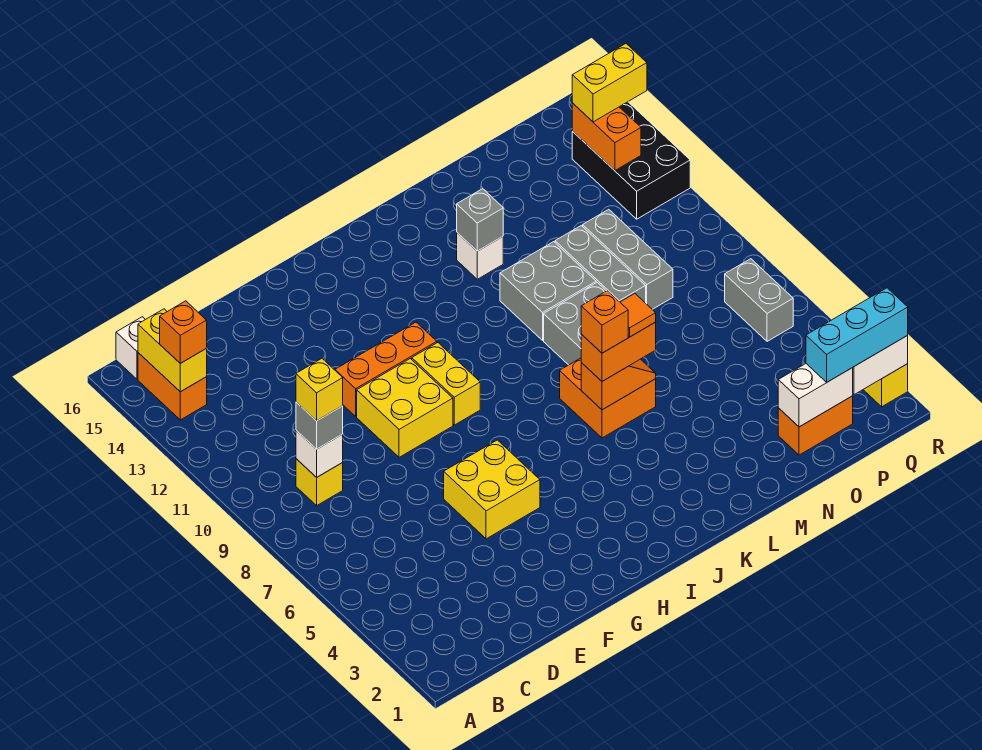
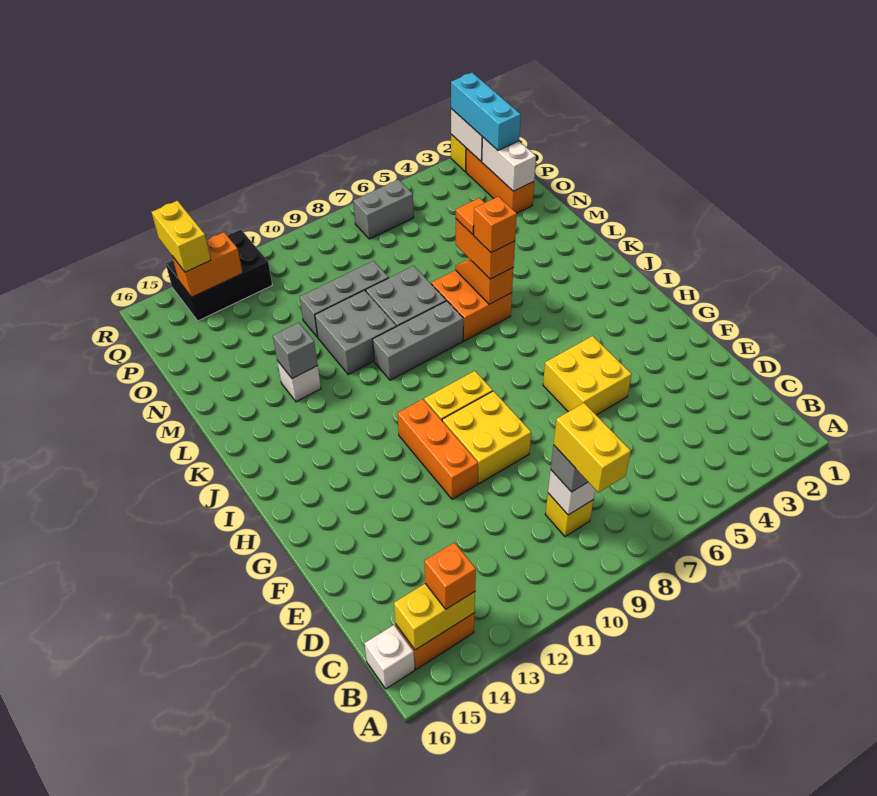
yellow 1x1 brick [296,359,343,421] -> yellow 1x2 brick [554,403,631,493]
orange 1x2 brick [778,396,853,455] -> orange 1x3 brick [466,148,534,213]
grey 1x3 brick [583,209,673,309] -> grey 1x3 brick moved to [373,301,463,380]

